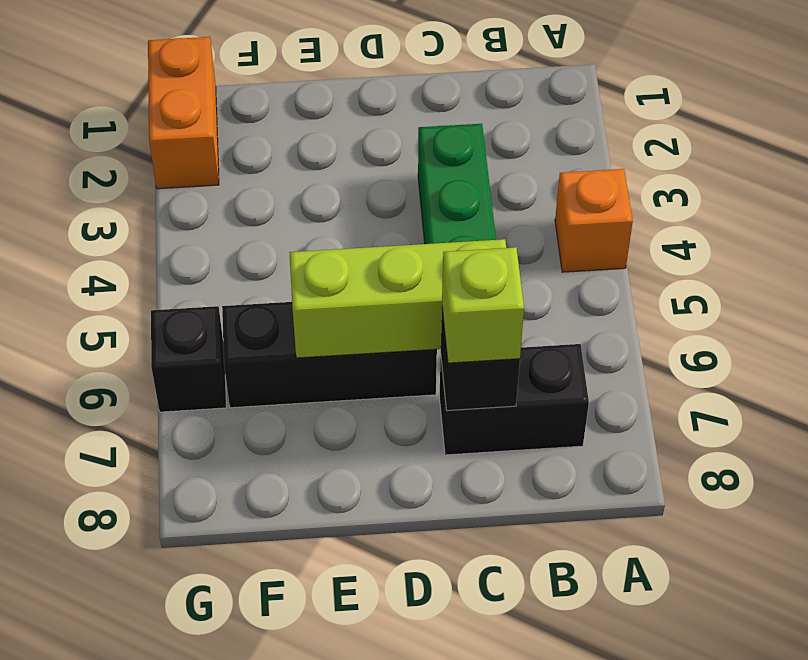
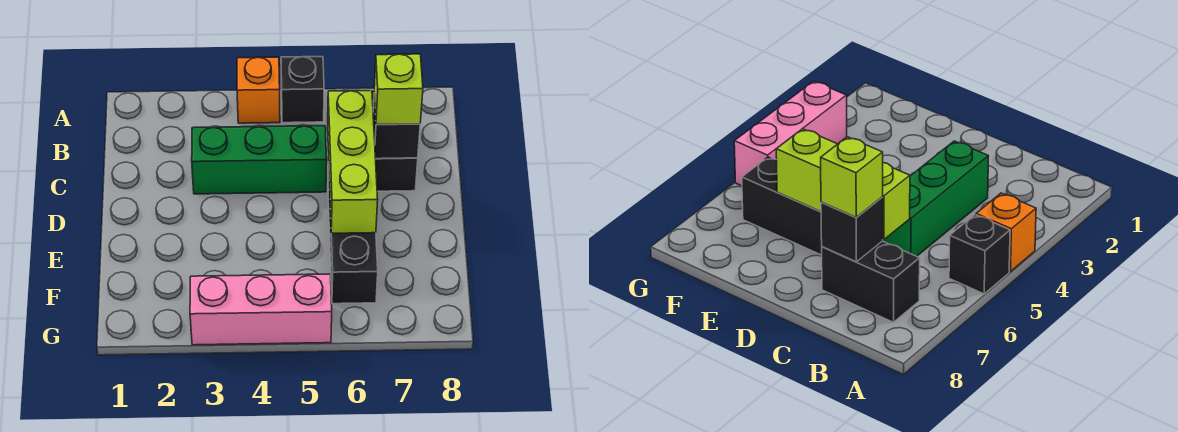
orange 1x2 brick [148,37,219,189] -> none
none -> pink 1x3 brick [190,274,332,345]
black 1x1 brick [151,306,226,412] -> black 1x1 brick moved to [281,57,324,123]

